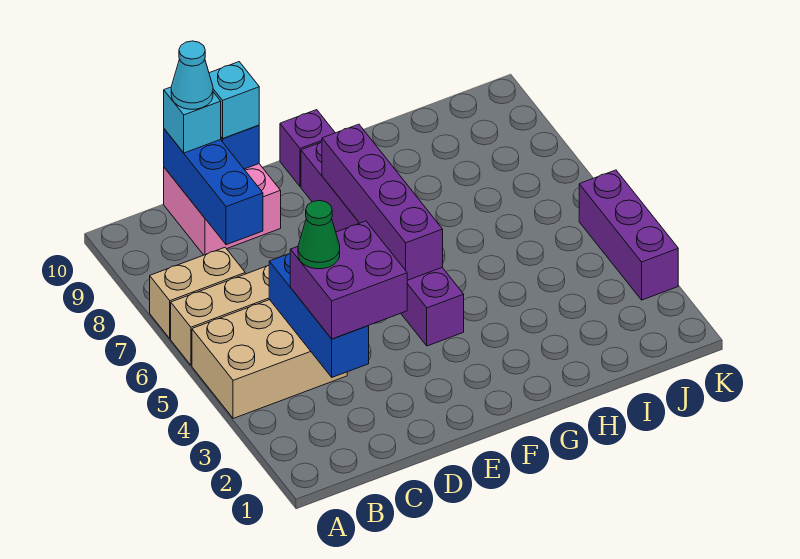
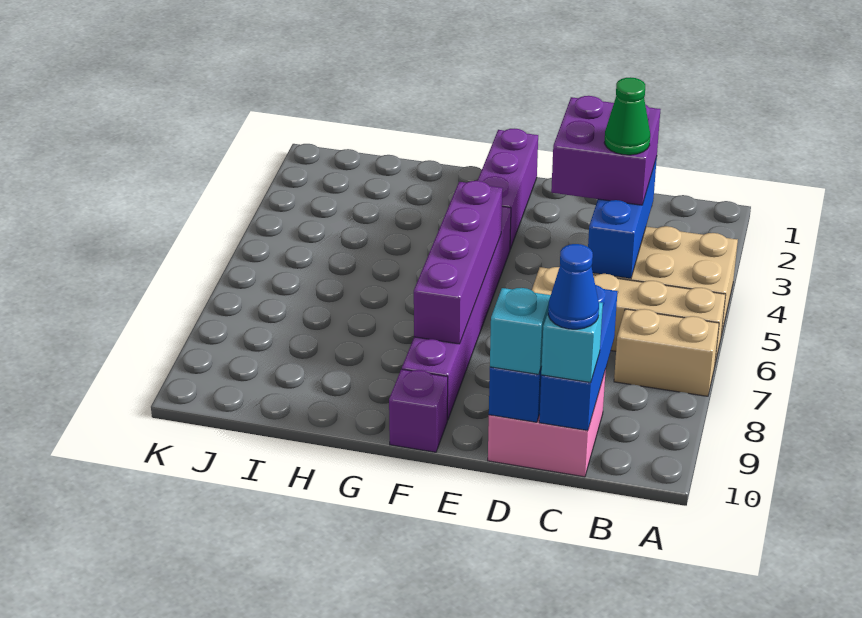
cyan 1x1 cone [171,41,213,109] -> blue 1x1 cone [548,244,599,329]
purple 1x3 brick [579,170,678,300] -> purple 1x3 brick moved to [478,129,538,249]

